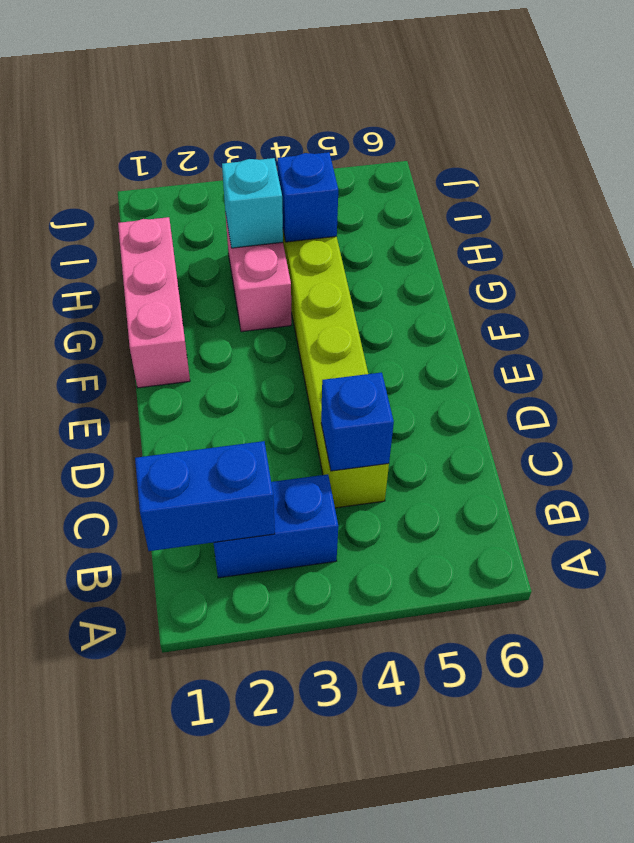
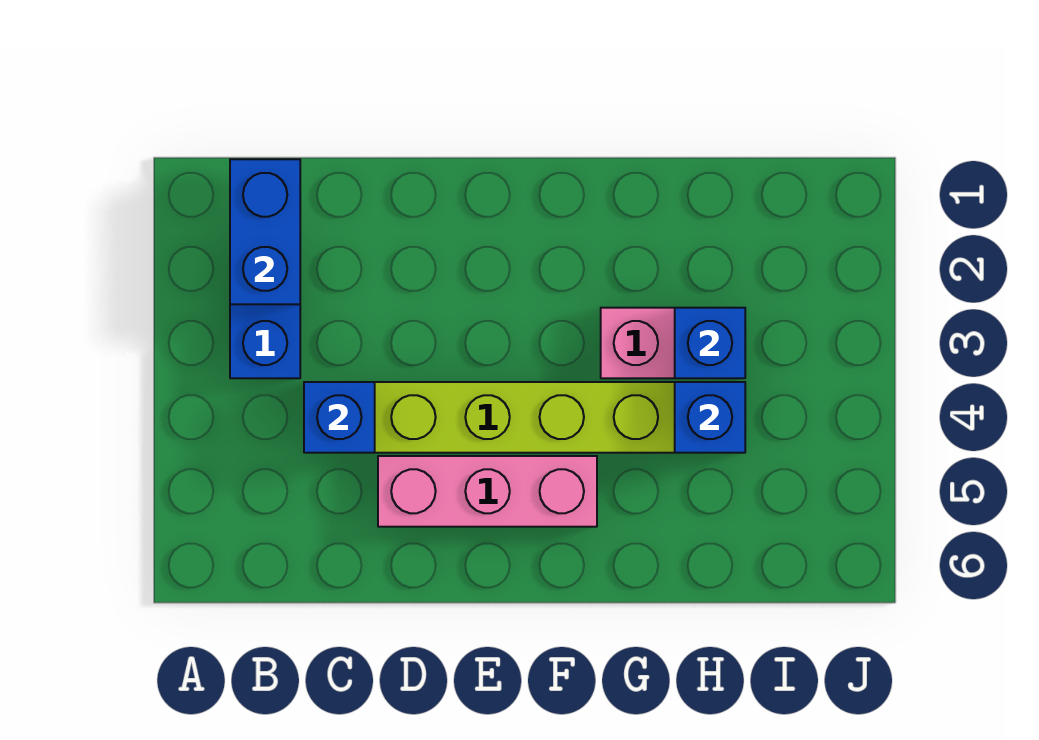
pink 1x3 brick [118,217,190,388] -> pink 1x3 brick moved to [378,456,597,527]
cyan 1x1 brick [222,158,283,248] -> blue 1x1 brick [675,308,745,378]

